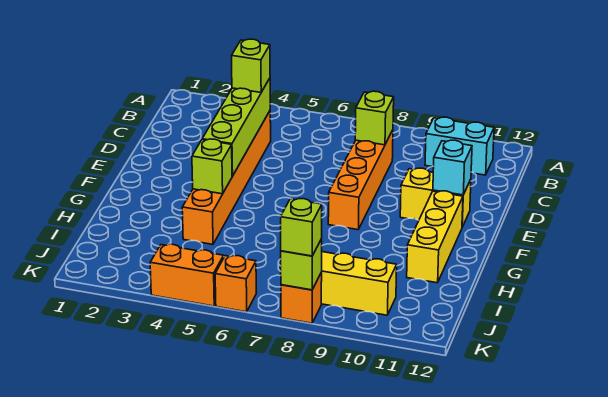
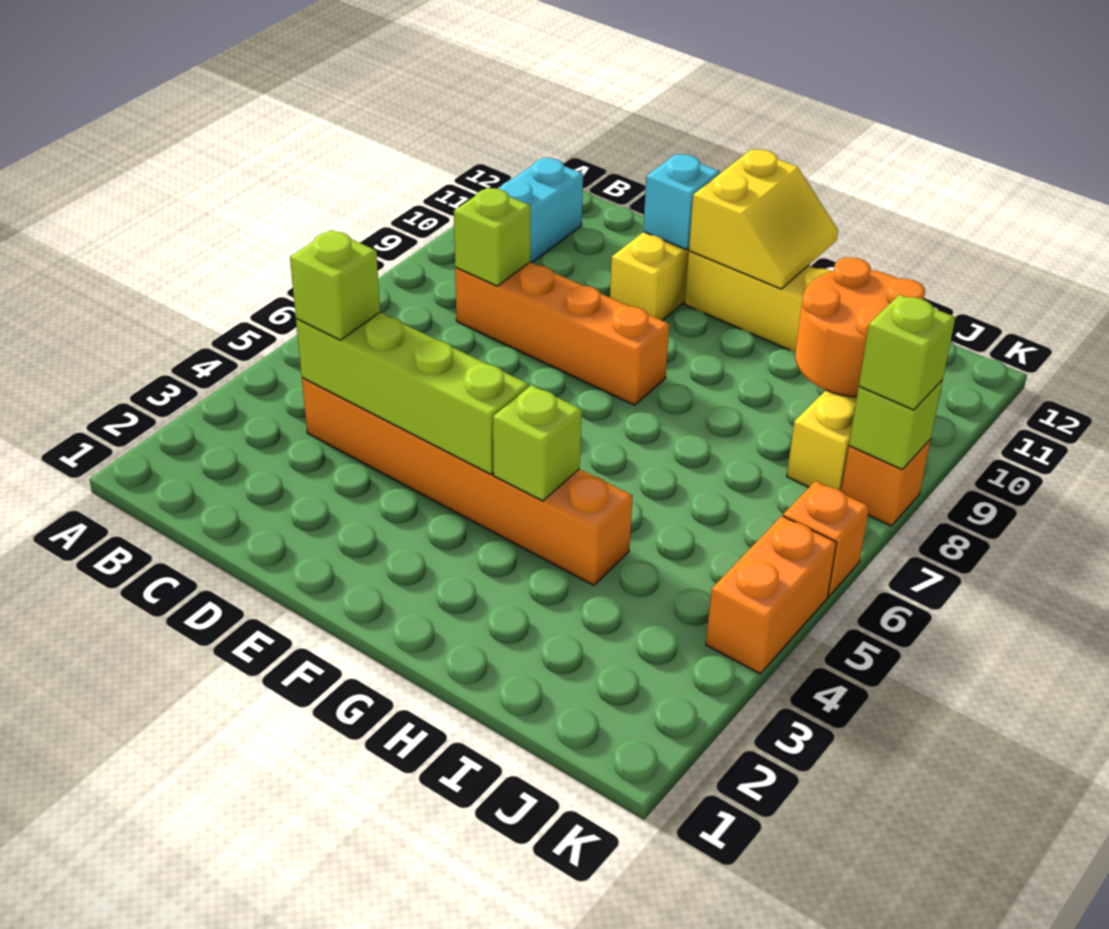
none -> yellow 2x2 slope [689,149,838,289]
none -> orange 2x2 round brick [795,257,925,397]

